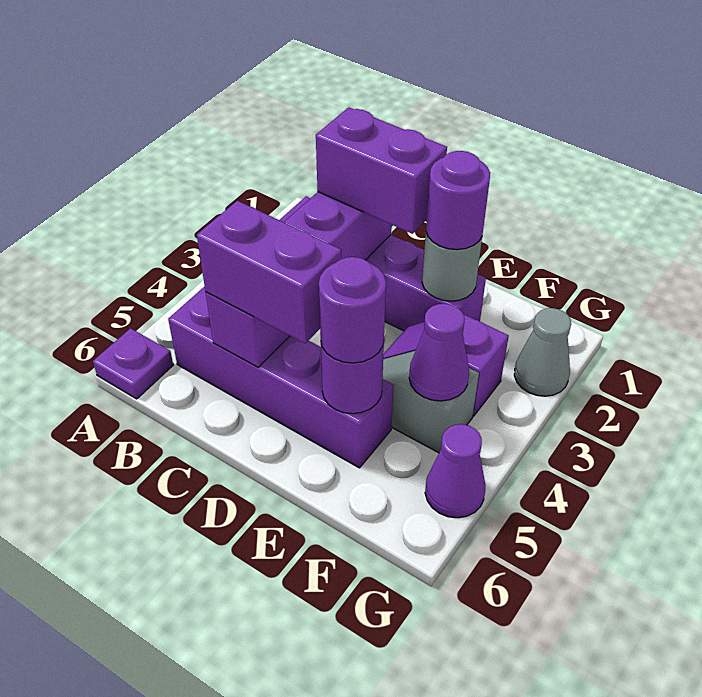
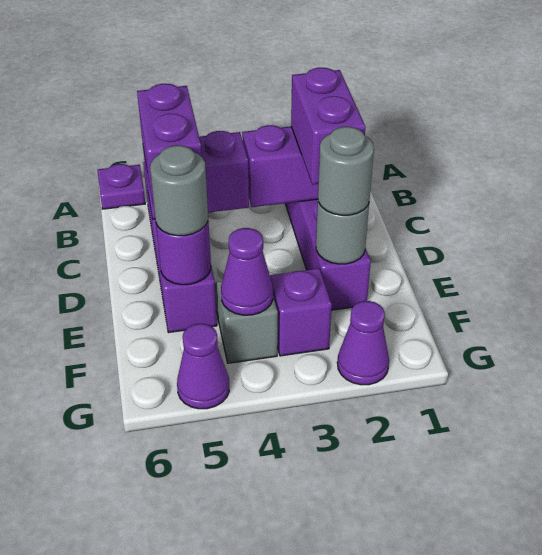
purple 1x1 round brick [426,151,490,250] -> grey 1x1 round brick [318,127,374,215]
purple 1x1 round brick [319,257,386,363] -> grey 1x1 round brick [150,145,208,236]
grey 1x1 cone [514,308,571,396] -> purple 1x1 cone [337,301,389,385]

